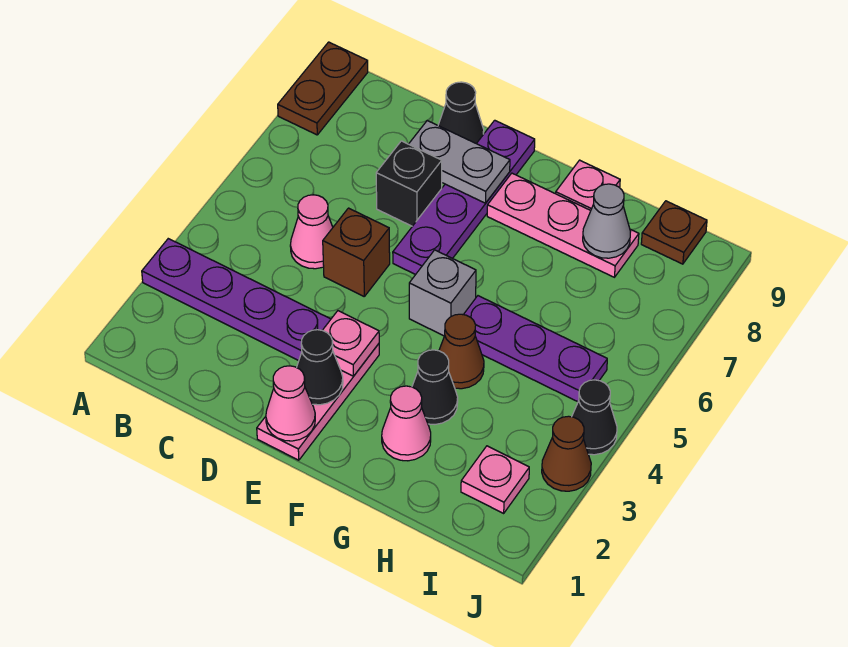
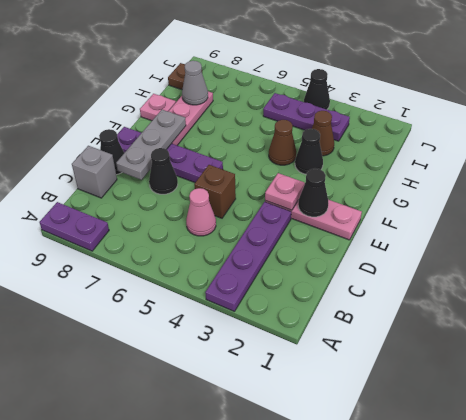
brown 1x2 plate [278,42,368,135] -> purple 1x2 plate [39,202,109,251]
black 1x1 brick [376,141,442,226] -> black 1x1 cone [149,148,178,194]
grey 1x2 plate [409,120,510,203] -> grey 1x3 plate [116,110,186,180]
pink 1x1 cone [266,366,315,441] -> none
grey 1x1 brick [409,250,476,336] -> grey 1x1 brick moved to [72,146,117,198]
pink 1x1 cone [382,386,431,461] -> none
purple 1x3 plate [463,296,607,402] -> purple 1x3 plate turned to [263,93,350,141]
pink 1x1 plate [461,446,529,513] -> none
brown 1x1 cone [542,416,591,491] -> brown 1x1 cone moved to [312,111,334,156]

